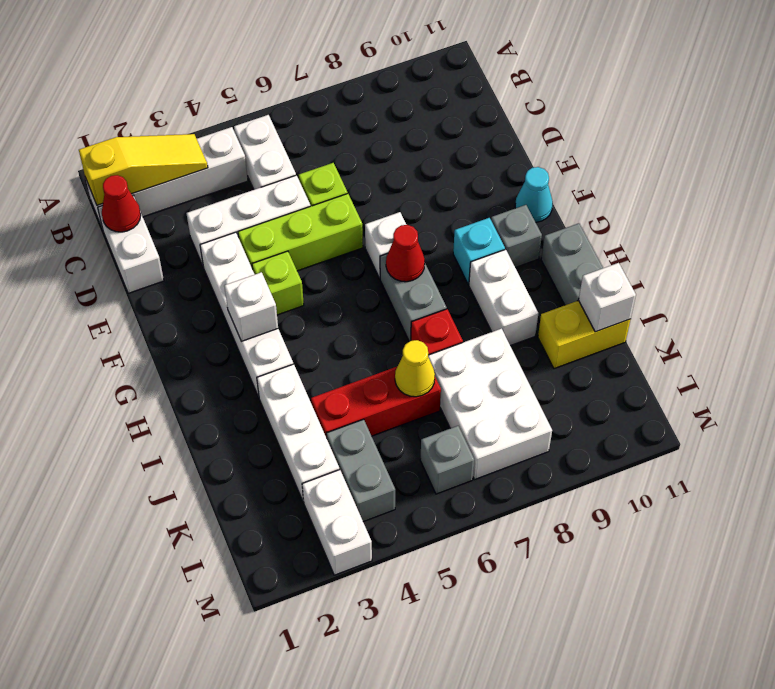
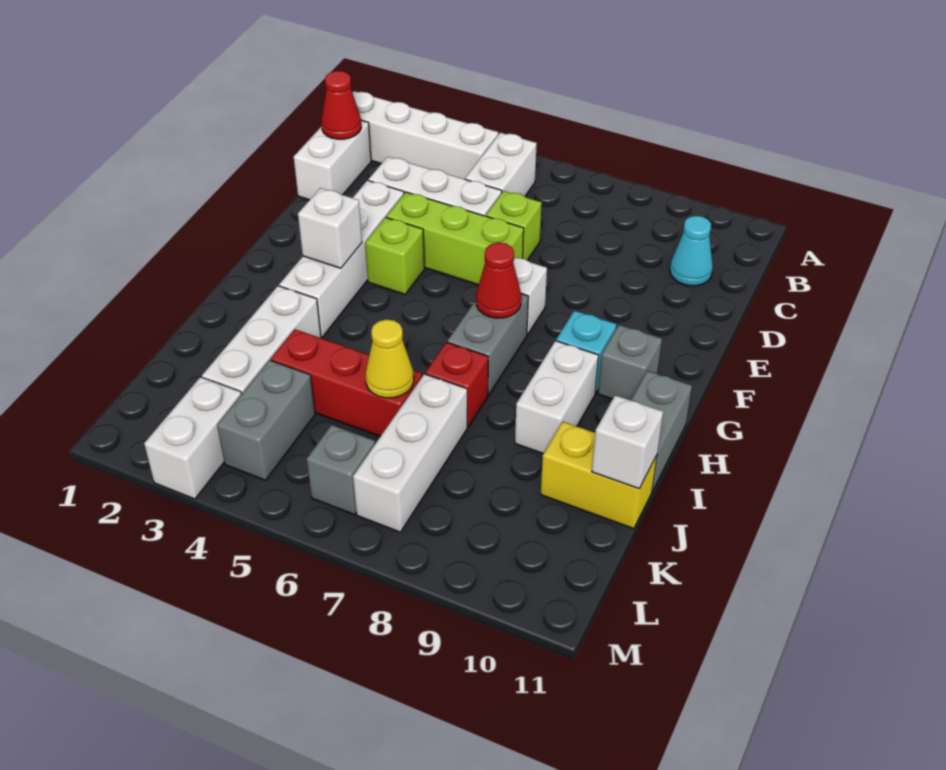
yellow 1x3 slope [79,134,208,205] -> none
cyan 1x1 cone [515,167,553,222] -> cyan 1x1 cone moved to [670,216,713,286]
white 2x3 brick [428,329,552,480] -> white 1x3 brick [353,374,467,532]

